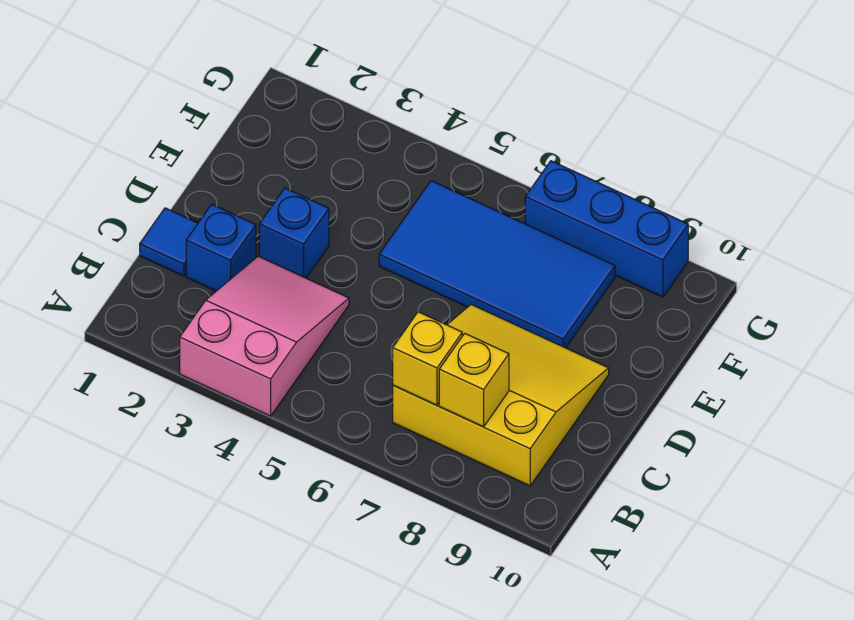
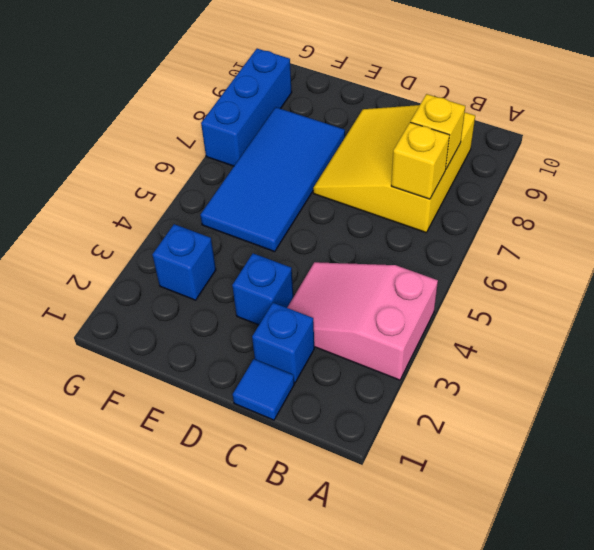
none -> blue 1x1 brick [152,224,216,300]

